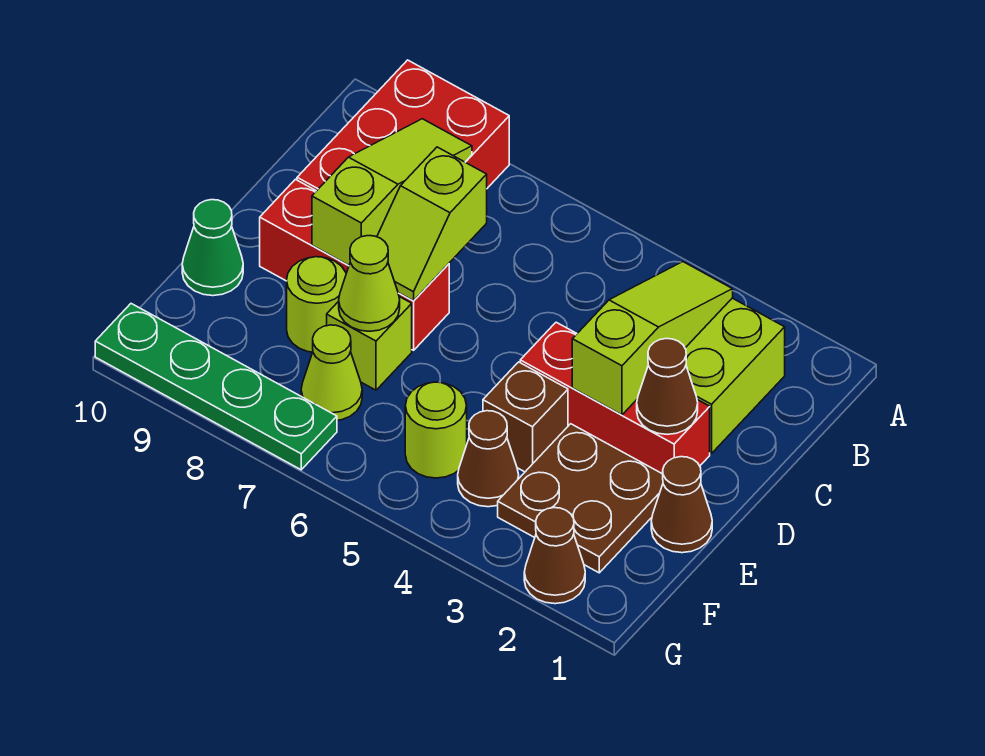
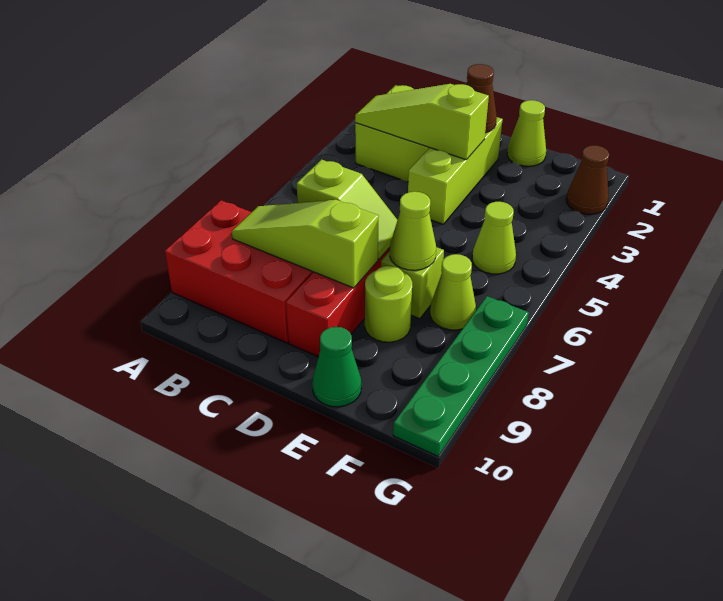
red 1x3 brick [520,322,710,474] -> lime 1x3 brick [408,117,503,224]
brown 1x1 cone [651,457,712,553] -> lime 1x1 cone [507,100,546,166]
brown 2x2 plate [498,424,663,573] -> none
brown 1x1 brick [483,362,568,472] -> none
brown 1x1 cone [458,411,519,507] -> none
lime 1x1 round brick [405,382,467,478] -> lime 1x1 cone [472,202,516,274]

